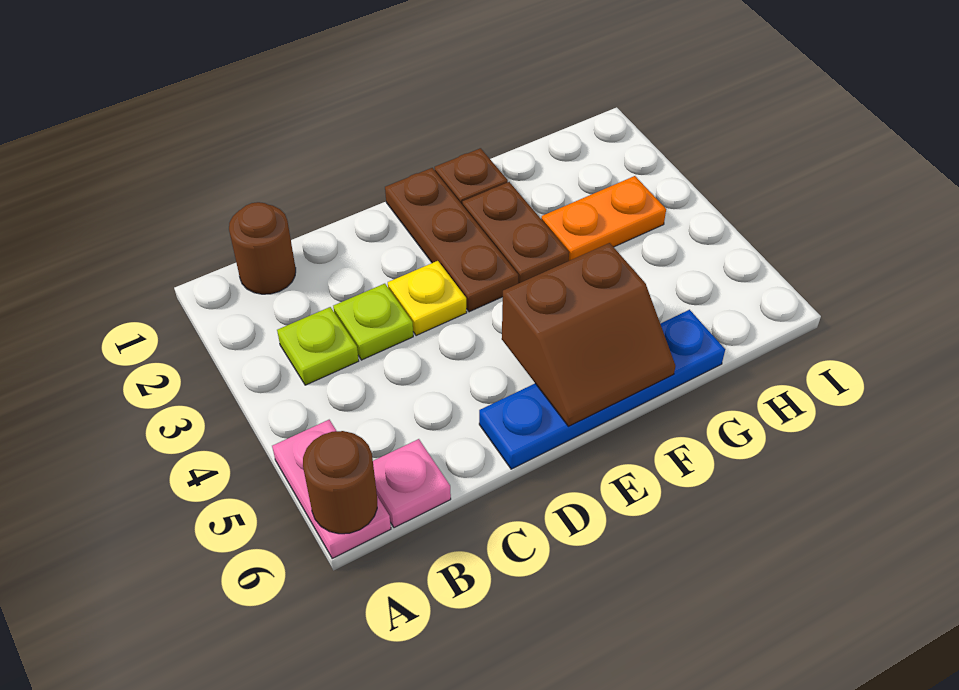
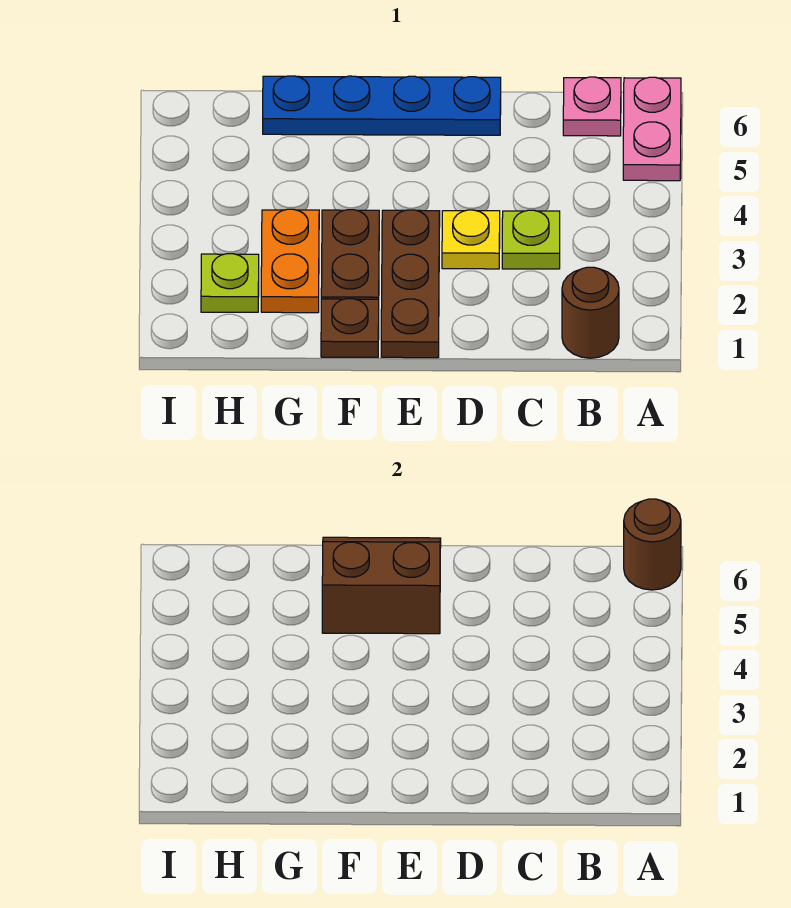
lime 1x1 plate [277,307,359,385] -> lime 1x1 plate moved to [201,254,259,312]
orange 1x2 plate [541,176,666,261] -> orange 1x2 plate turned to [261,209,319,313]

